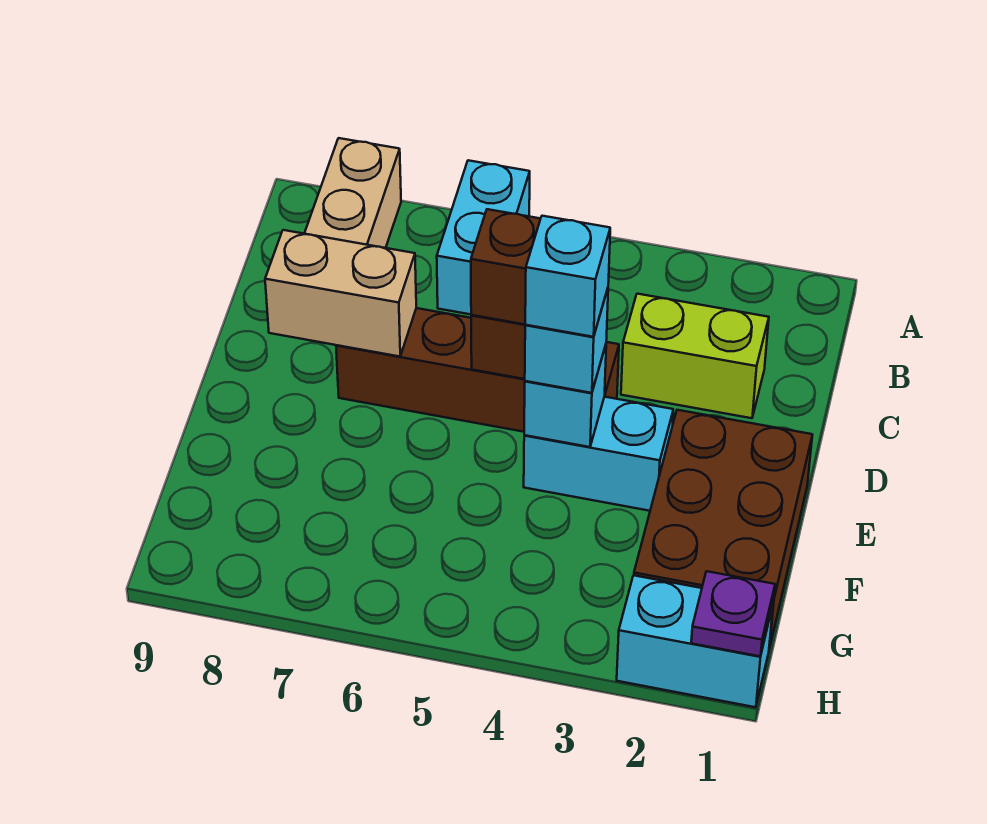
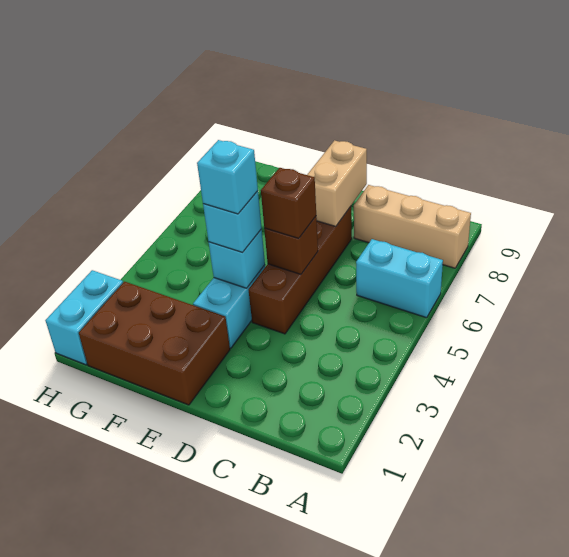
lime 1x2 brick [621,294,769,418] -> none
purple 1x1 plate [691,571,775,657] -> none

